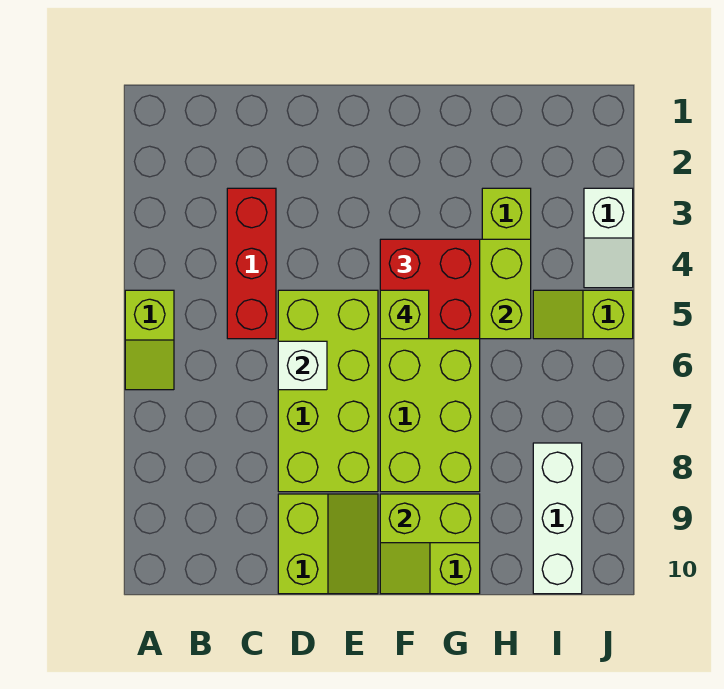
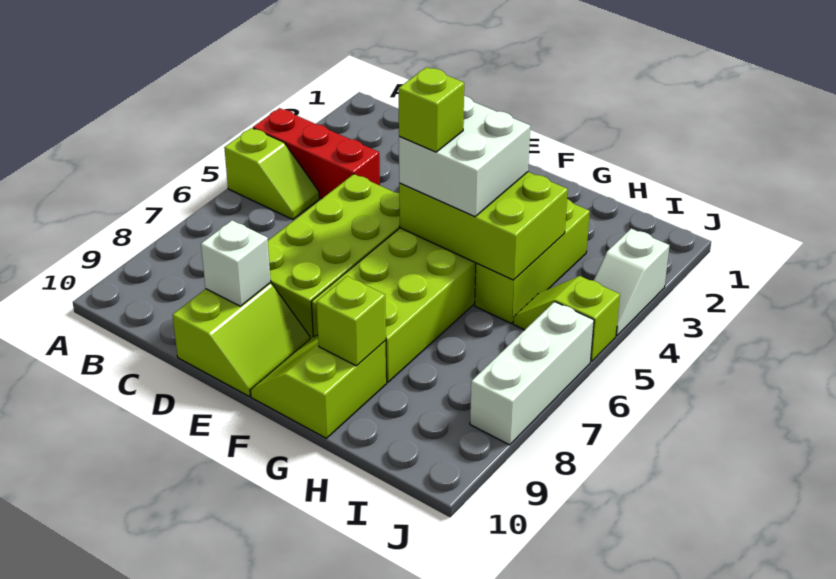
lime 1x2 slope [125,290,174,390] -> lime 1x2 slope turned to [224,128,319,220]
red 1x3 brick [227,188,276,339] -> red 1x3 brick turned to [253,108,380,199]
white 1x1 brick [278,341,327,390] -> white 1x1 brick moved to [201,220,271,306]
red 2x2 brick [380,239,480,339] -> white 2x2 brick [399,96,530,217]
lime 1x2 brick [380,494,480,543] -> lime 1x1 brick [316,276,386,366]
white 1x3 brick [533,443,582,594] -> white 1x3 brick moved to [470,302,594,445]

